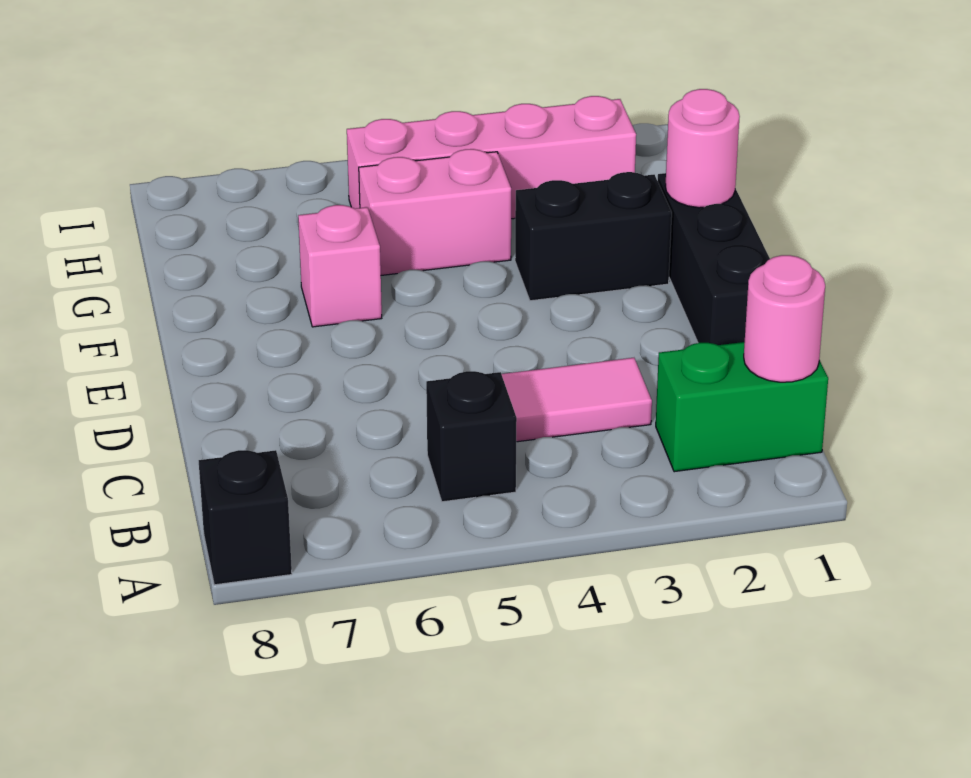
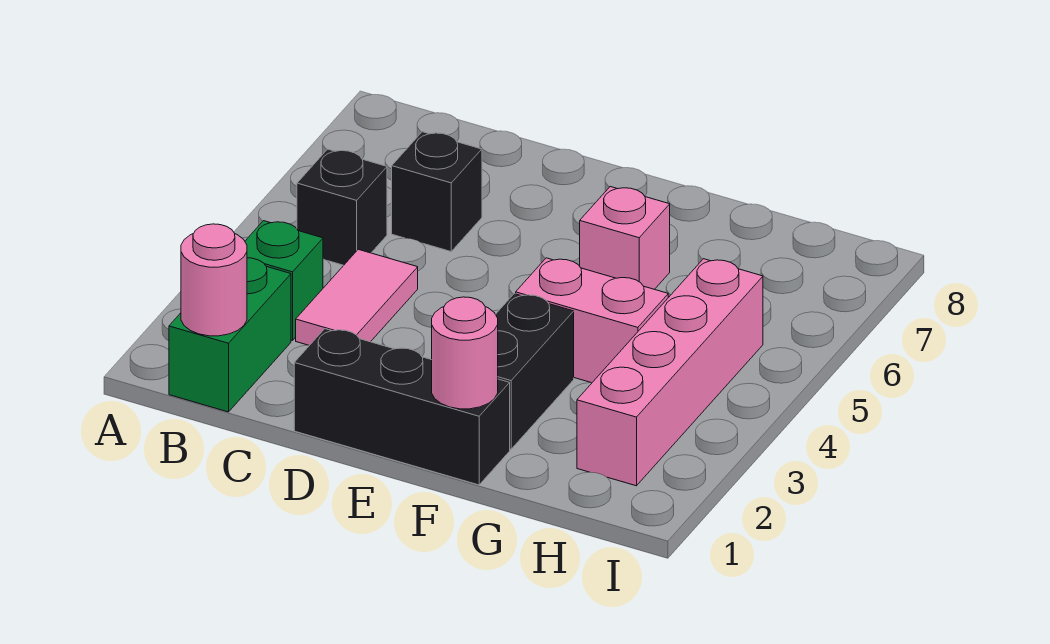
black 1x1 brick [199,450,292,585] -> black 1x1 brick moved to [392,132,482,251]
none -> green 1x1 brick [245,221,323,340]
pink 1x2 brick [359,149,511,275] -> pink 1x2 brick turned to [516,258,668,383]

